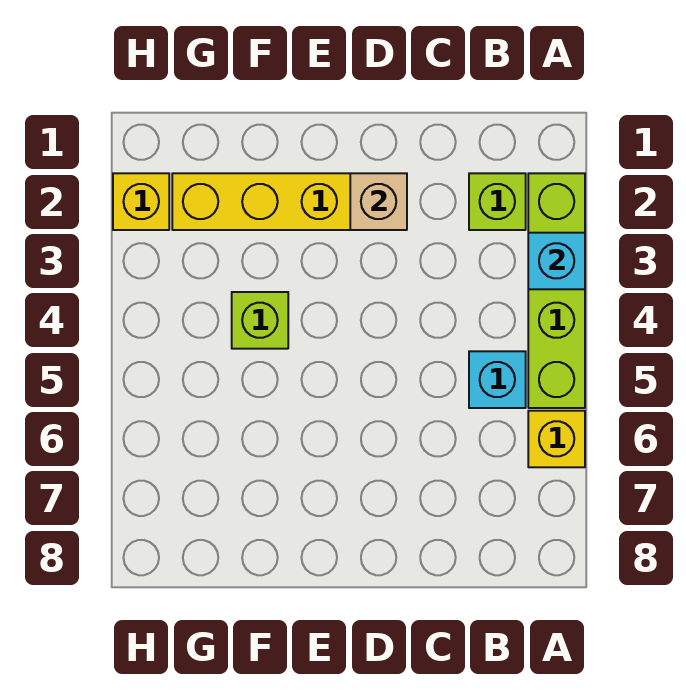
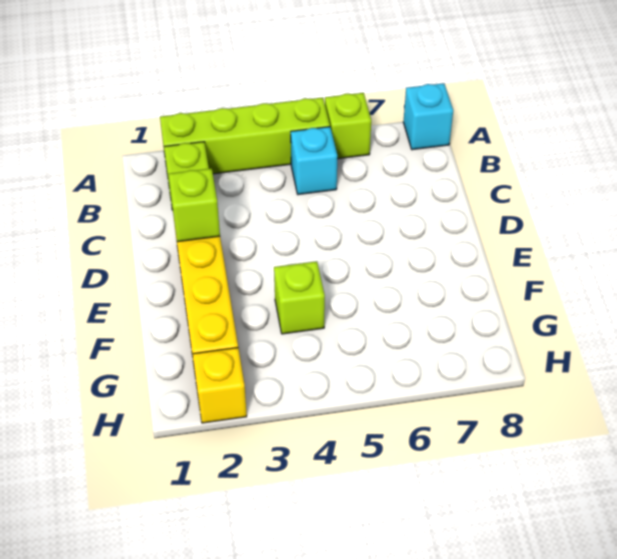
cyan 1x1 brick [528,233,585,289] -> cyan 1x1 brick moved to [403,83,453,150]
yellow 1x1 brick [528,411,585,467] -> lime 1x1 brick [325,93,371,159]
tan 1x1 brick [350,173,407,230] -> lime 1x1 brick [169,168,220,242]

